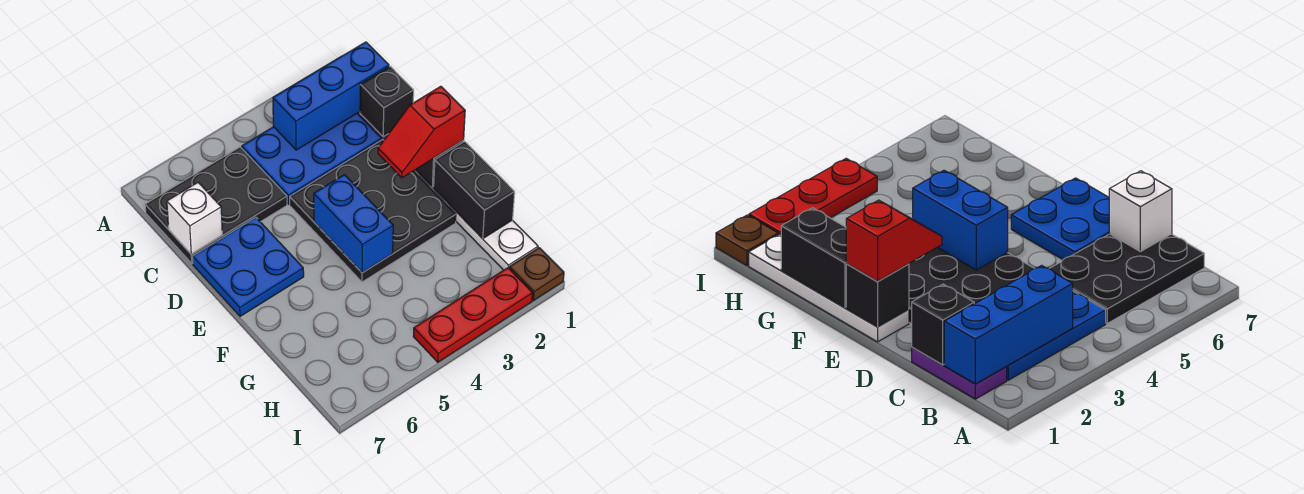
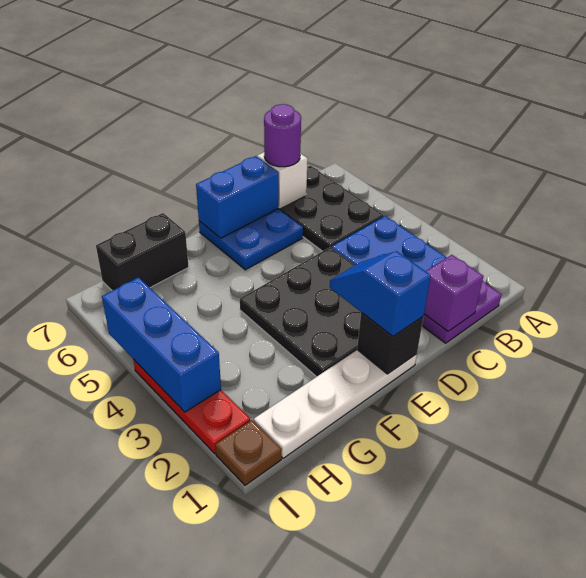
blue 1x3 brick [273,42,389,150] -> blue 1x3 brick moved to [102,277,221,412]
black 1x1 brick [360,66,414,137] -> purple 1x1 brick [424,255,484,331]
none -> purple 1x1 round brick [264,104,301,167]
red 1x2 slope [378,86,465,178] -> blue 1x2 slope [330,251,431,336]
blue 1x2 brick [314,175,393,273] -> blue 1x2 brick moved to [196,156,279,238]
black 1x2 brick [434,142,515,239] -> black 1x2 brick moved to [96,213,189,291]

